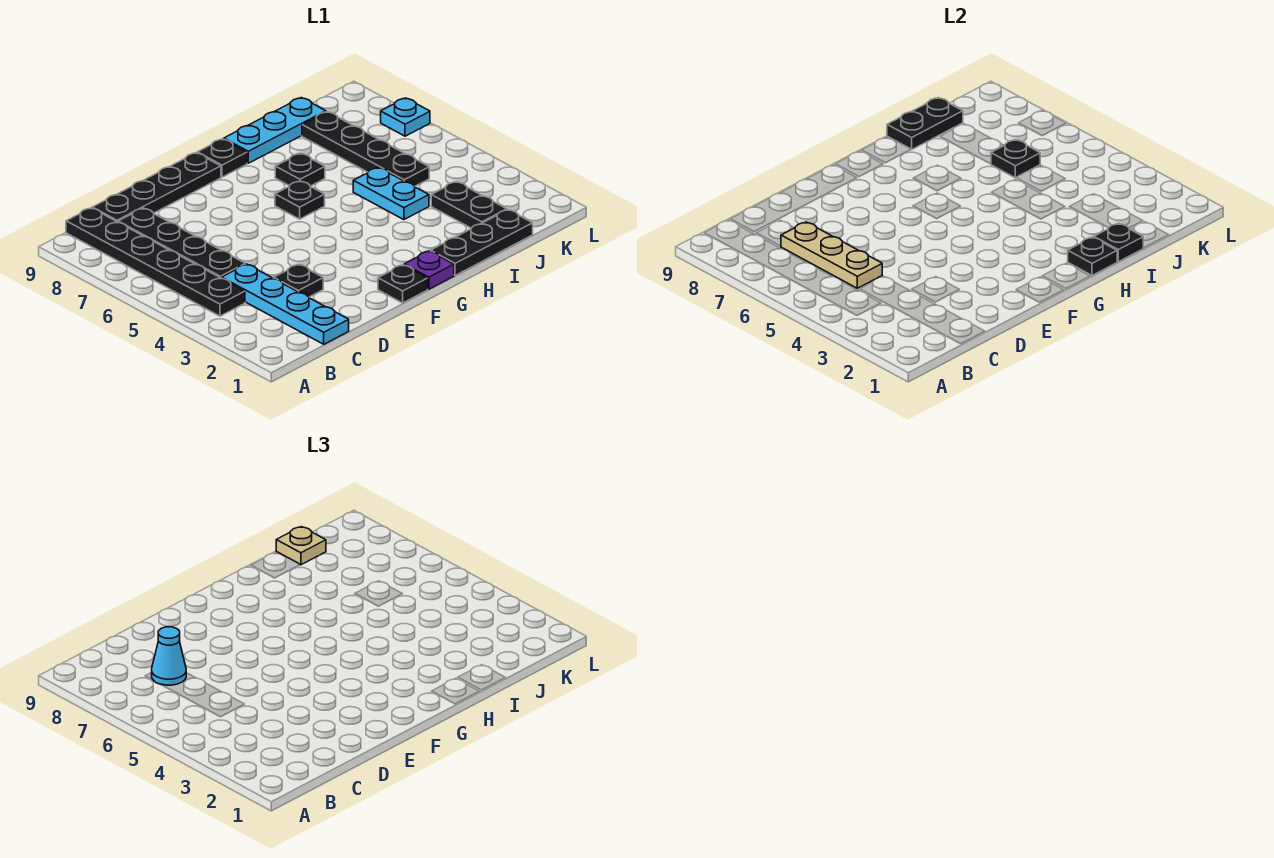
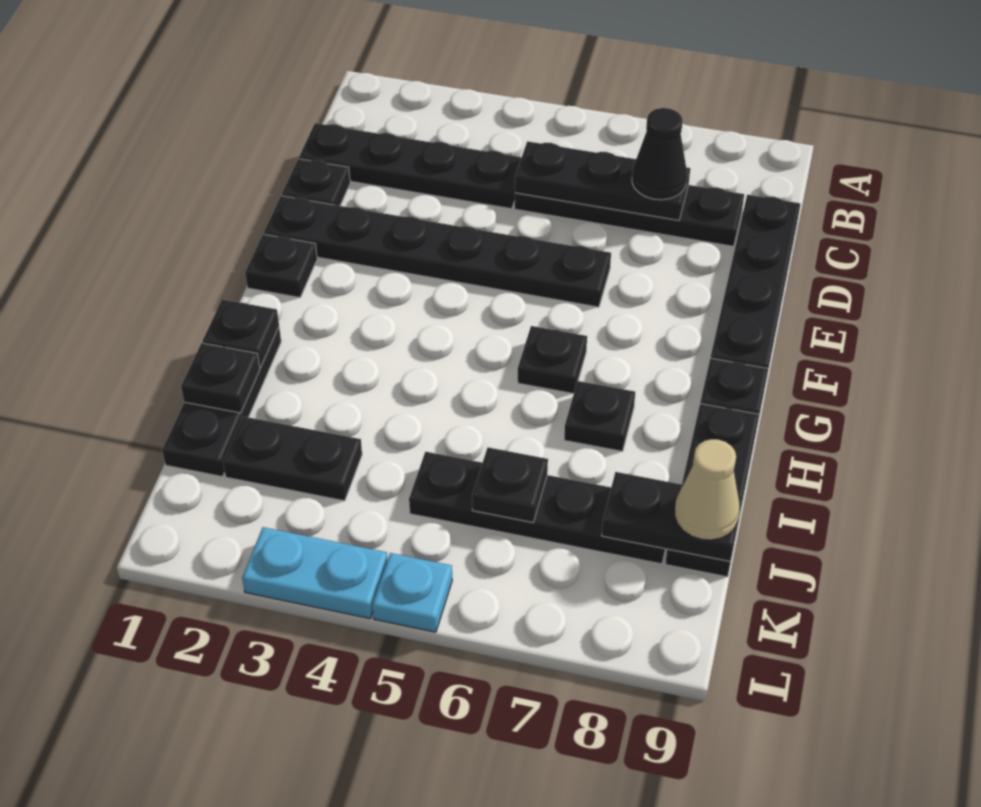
black 1x6 plate [66,208,245,316] -> black 1x6 plate moved to [264,196,611,307]
cyan 1x4 plate [222,264,349,344] -> black 1x4 plate [299,123,521,209]
tan 1x3 plate [781,222,882,288] -> black 1x3 plate [515,141,690,220]
cyan 1x1 cone [152,627,186,685] -> black 1x1 cone [632,108,687,200]
black 1x1 plate [274,264,323,297] -> black 1x1 plate moved to [282,159,350,206]
purple 1x1 plate [404,251,454,289] -> none
cyan 1x3 plate [224,98,326,163] -> black 1x3 plate [665,404,759,577]
cyan 1x2 plate [353,167,429,220] -> cyan 1x2 plate moved to [242,527,388,619]
black 1x2 plate [887,98,963,150] -> black 1x2 plate turned to [602,472,743,561]
tan 1x1 plate [276,527,326,565] -> tan 1x1 cone [675,439,740,540]
cyan 1x1 plate [381,98,430,136] -> cyan 1x1 plate moved to [372,553,452,632]

